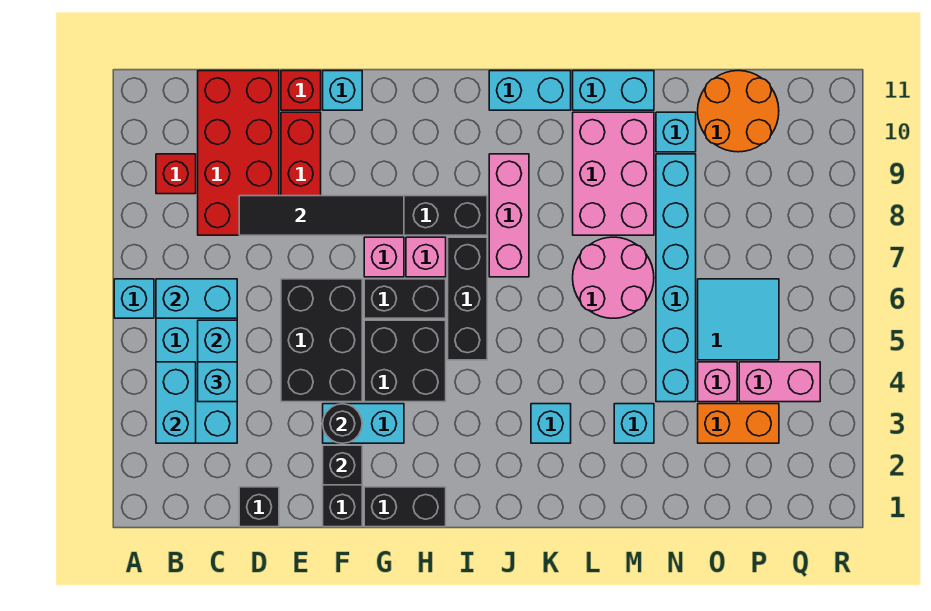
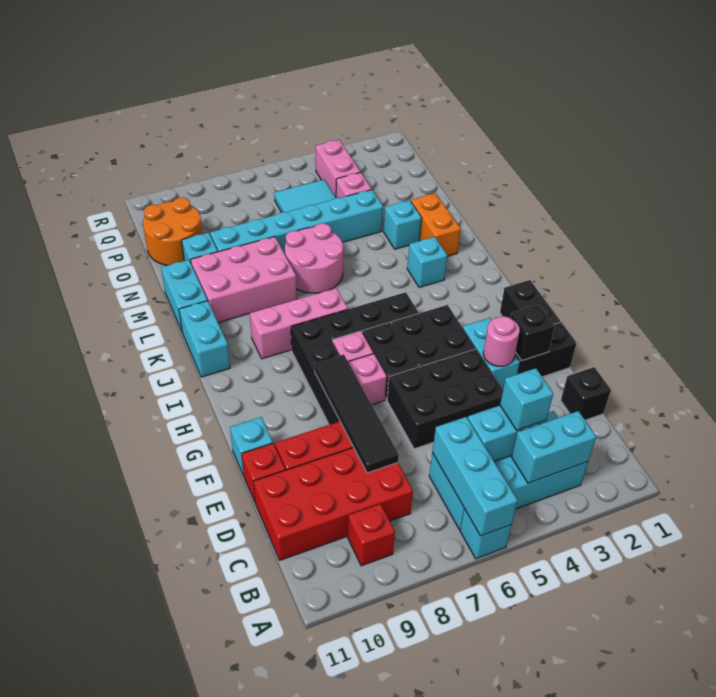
cyan 1x2 brick [156,279,237,318] -> cyan 1x3 brick [432,417,518,536]
black 1x1 round brick [323,404,362,443] -> pink 1x1 round brick [483,316,520,366]
orange 1x2 brick [698,404,779,443] -> orange 1x2 brick moved to [411,193,461,256]

